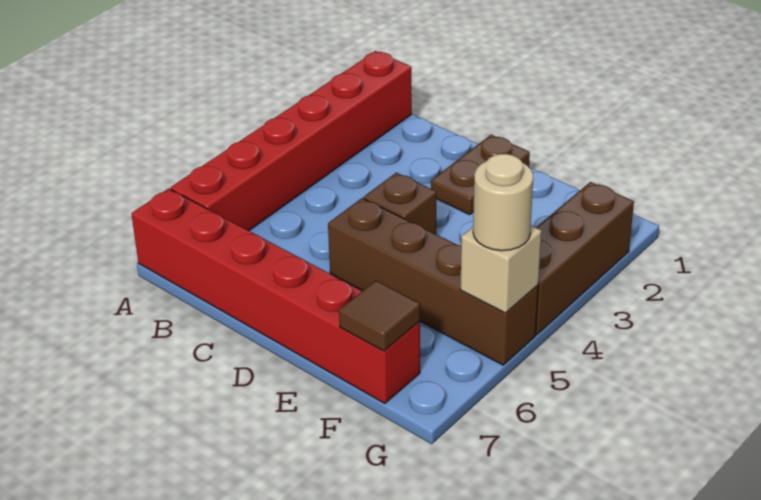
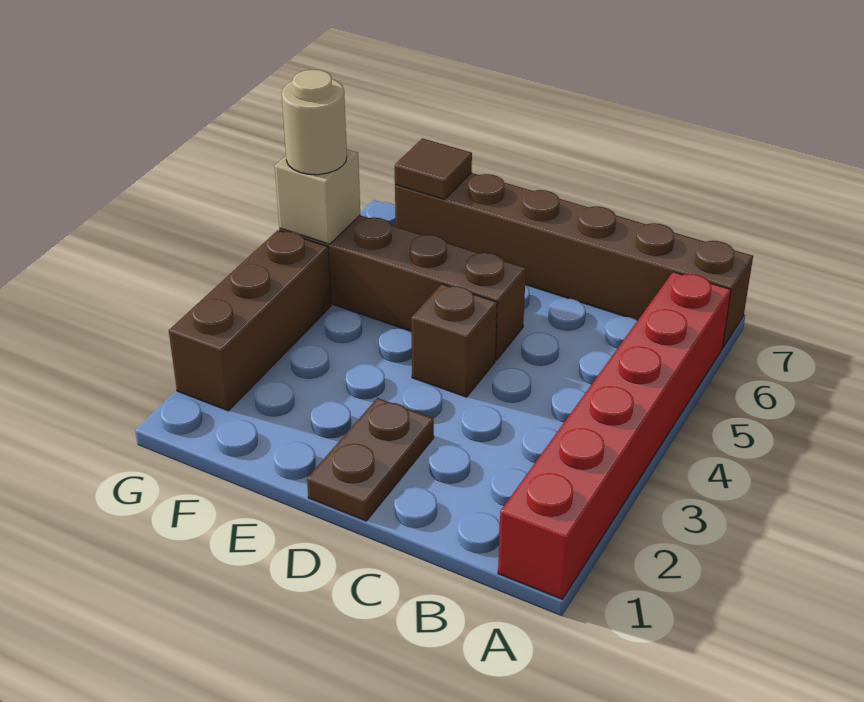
red 1x6 brick [131,188,420,404] -> brown 1x6 brick [395,173,753,348]

